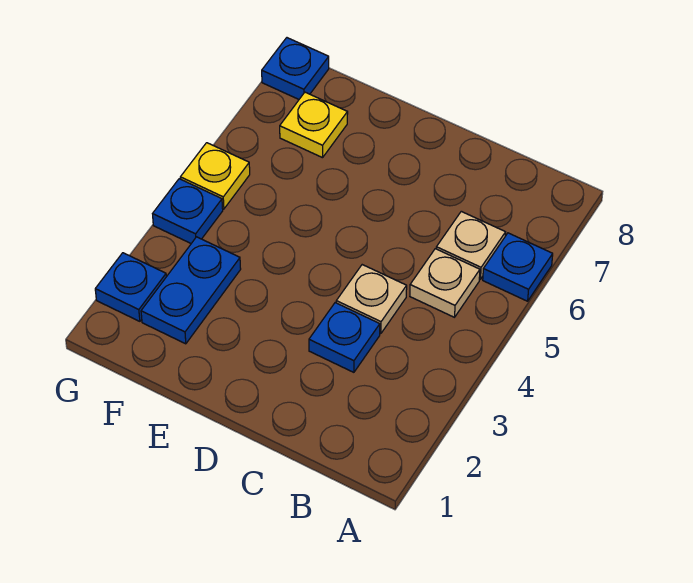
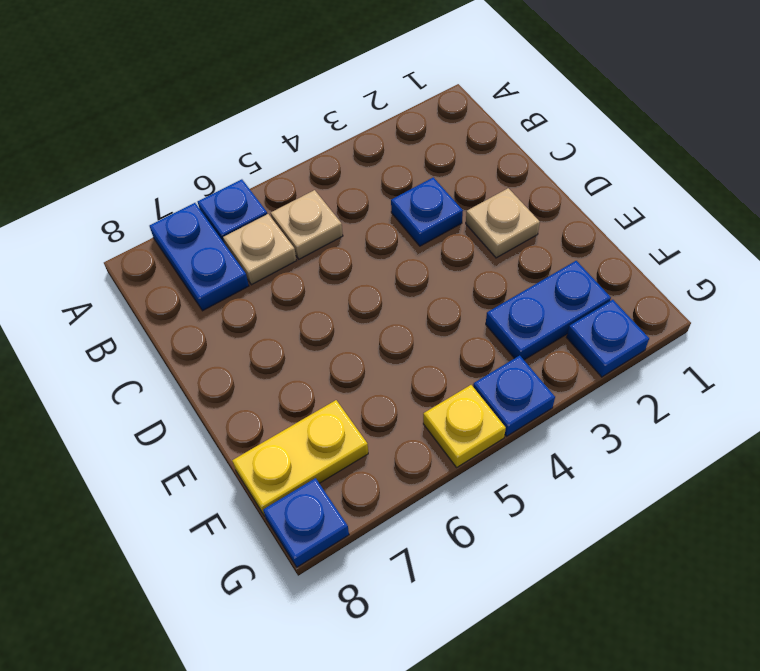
none -> blue 1x2 plate [150,203,249,311]
tan 1x1 plate [336,265,407,334] -> tan 1x1 plate moved to [466,188,540,258]
yellow 1x1 plate [280,92,348,158] -> yellow 1x2 plate [232,400,368,516]

